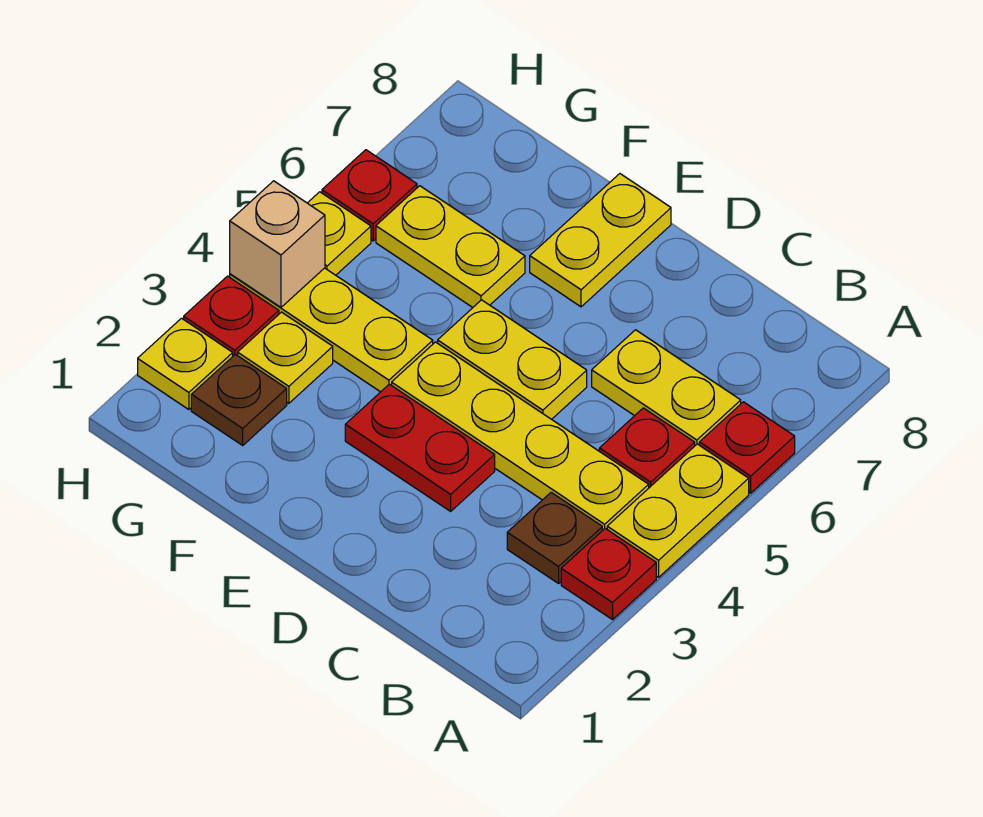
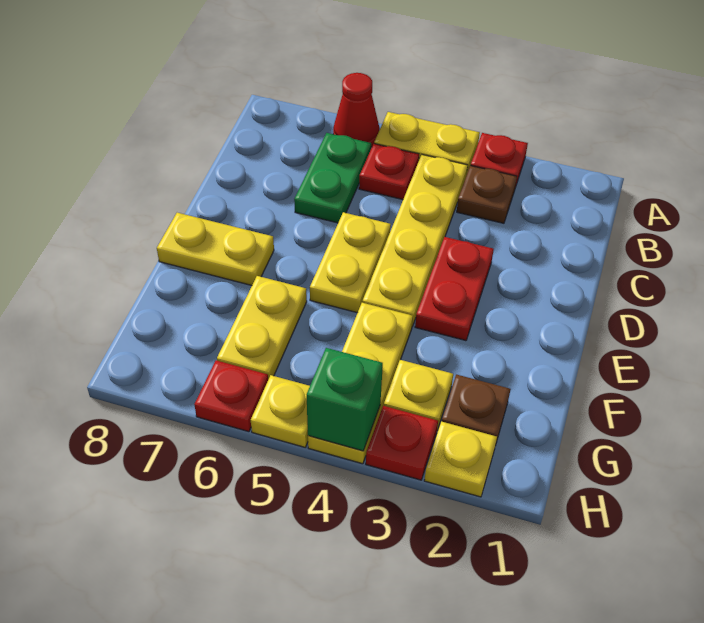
red 1x1 plate [699,402,795,493] -> red 1x1 cone [333,73,380,147]
yellow 1x2 plate [592,330,741,445] -> green 1x2 plate [294,133,371,223]
tan 1x1 brick [230,181,325,307] -> green 1x1 brick [307,348,383,451]

